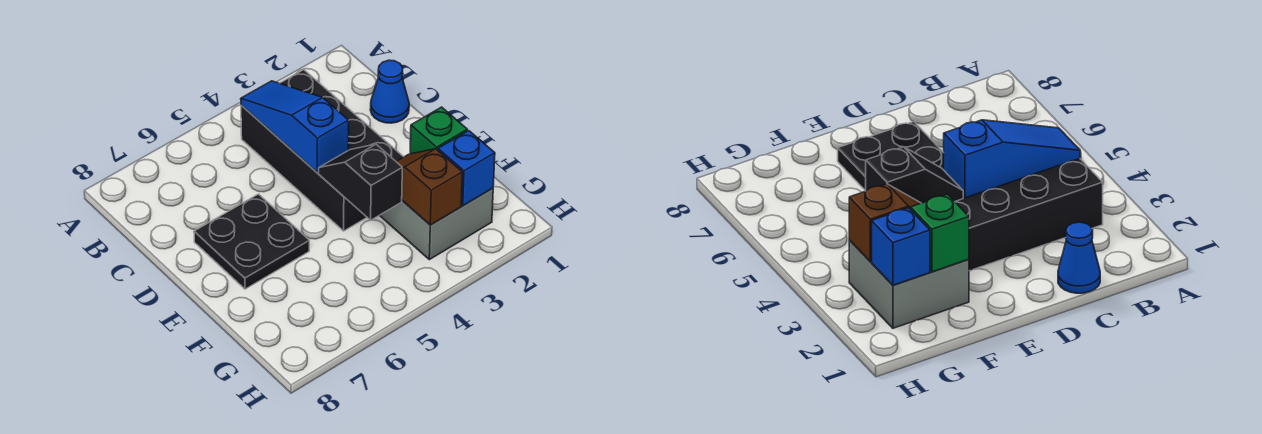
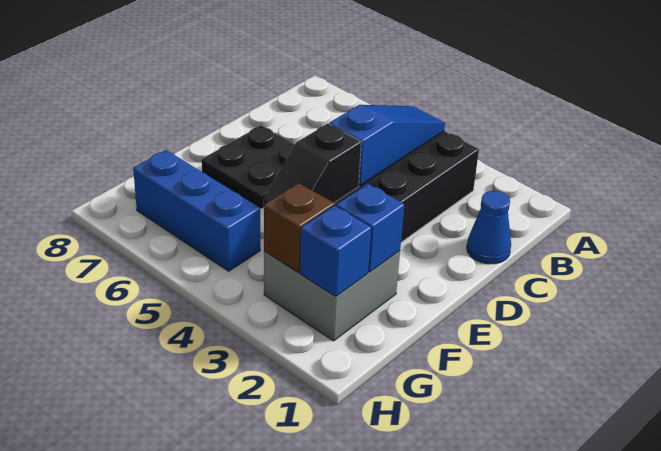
black 1x2 slope [319,144,402,220] -> black 1x2 slope turned to [264,124,361,204]
green 1x1 brick [410,107,467,154] -> blue 1x1 brick [336,184,404,272]
none -> blue 1x3 brick [133,150,260,271]

